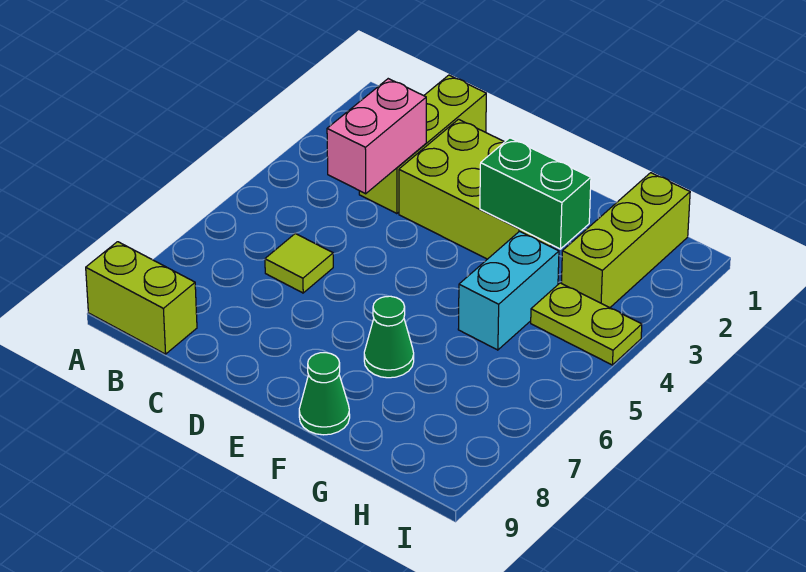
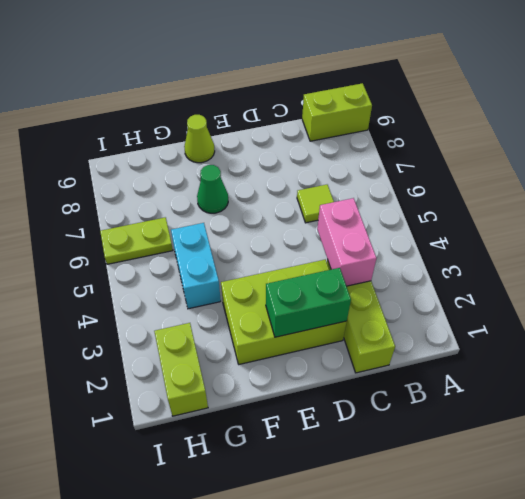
green 1x2 brick [480,138,591,249] -> green 1x2 brick moved to [266,268,351,337]
green 1x1 cone [299,353,350,435] -> lime 1x1 cone [184,115,215,163]
lime 1x3 brick [561,173,690,308] -> lime 1x2 brick [154,323,208,416]
lime 1x2 plate [531,283,642,365] -> lime 1x2 plate moved to [100,217,173,264]

